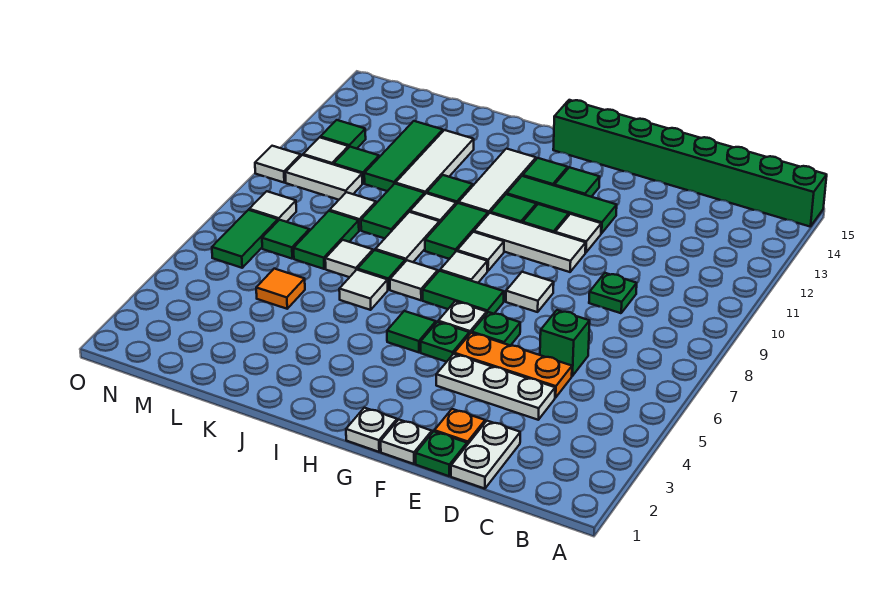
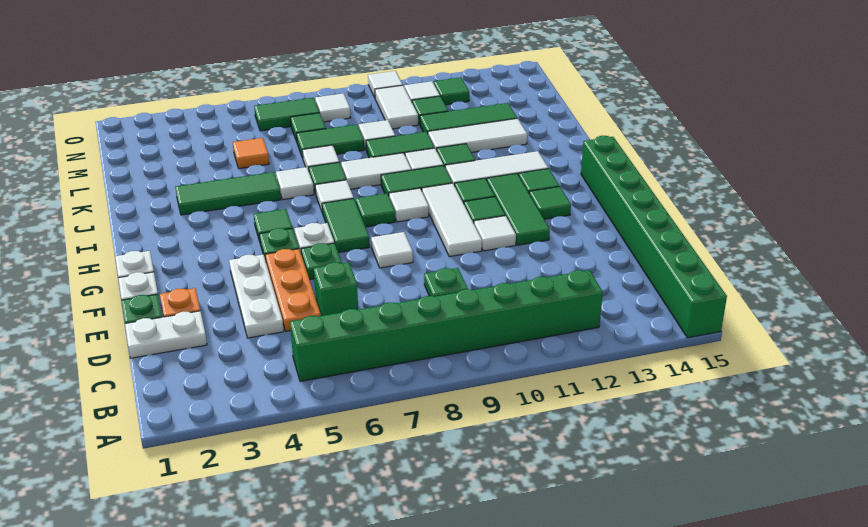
none -> green 1x8 brick [290,270,603,381]
white 1x1 tile [440,251,487,283] -> green 1x1 tile [356,193,395,227]
none -> green 1x3 tile [176,172,281,215]

